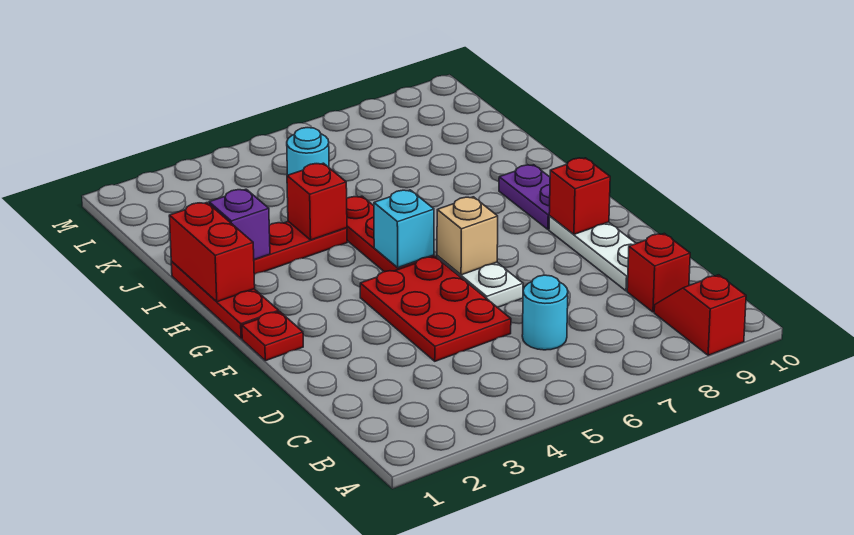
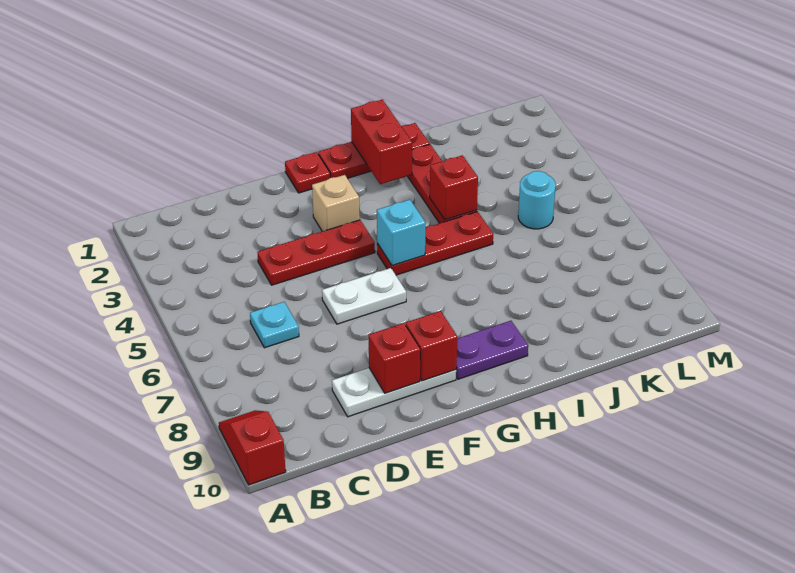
red 1x2 slope [654,275,746,355] -> red 1x2 slope turned to [219,410,286,485]
cyan 1x1 round brick [522,275,568,350] -> cyan 1x1 plate [250,302,299,348]
red 1x1 brick [627,233,690,312] -> red 1x1 brick moved to [369,323,420,393]
red 2x3 plate [360,257,511,361] -> red 1x3 plate [257,220,375,285]
tan 1x1 brick [437,197,498,275] -> tan 1x1 brick moved to [312,175,360,231]
red 1x2 brick [169,203,255,302] -> red 1x2 brick turned to [351,99,412,184]
purple 1x1 brick [209,189,270,260] -> none

